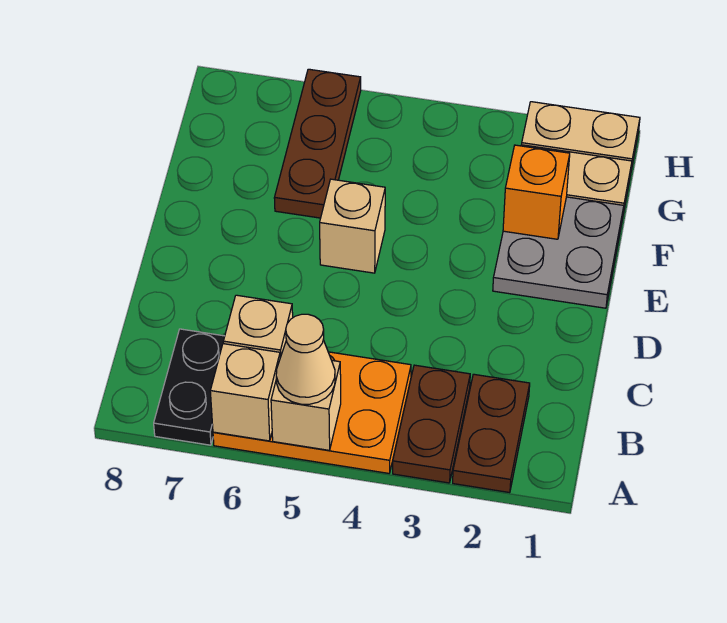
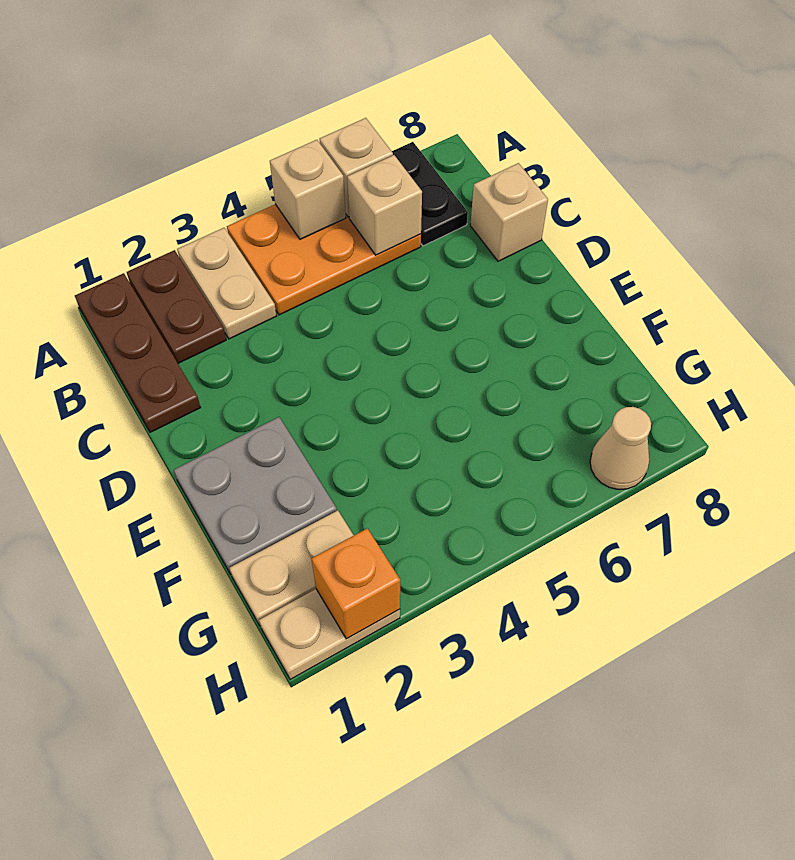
brown 1x2 plate [393,365,470,483] -> tan 1x2 plate [177,228,276,339]
tan 1x1 cone [276,314,335,404] -> tan 1x1 cone moved to [590,407,651,489]
tan 1x1 brick [320,179,385,273] -> tan 1x1 brick moved to [470,163,548,261]
orange 1x1 brick [503,145,570,239] -> orange 1x1 brick moved to [311,528,400,639]
brown 1x3 plate [274,69,361,218] -> brown 1x3 plate moved to [75,273,201,432]

